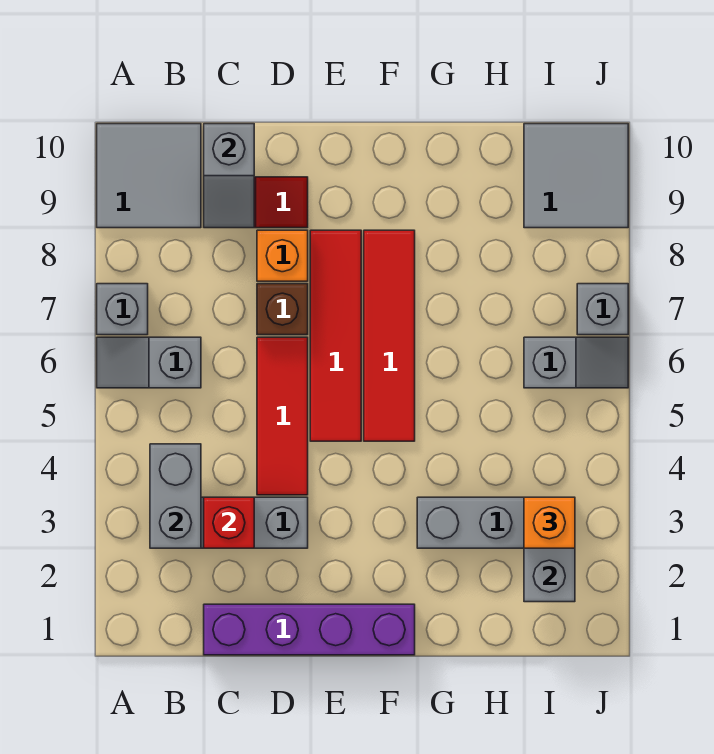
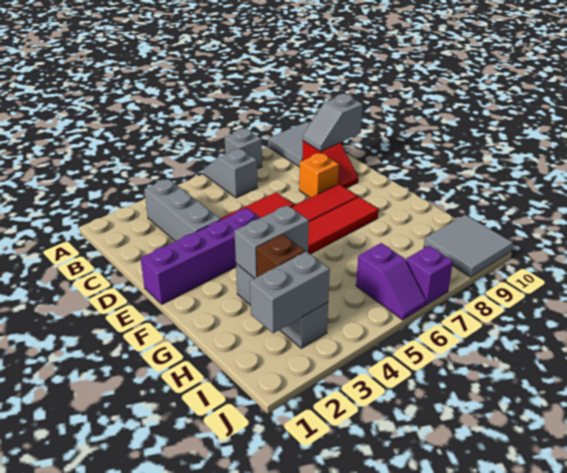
grey 1x2 brick [150,444,201,548] -> grey 1x2 brick moved to [234,205,309,278]
purple 1x4 brick [204,604,415,655] -> purple 1x4 brick turned to [141,208,260,304]
red 1x1 brick [204,497,254,548] -> none
brown 1x1 brick [257,284,308,335] -> brown 1x1 brick moved to [256,234,305,277]
orange 1x1 brick [524,497,575,548] -> none
grey 1x2 slope [524,337,628,388] -> purple 1x2 slope [356,243,426,320]
grey 1x1 brick [577,284,628,335] -> purple 1x1 brick [406,246,453,305]

